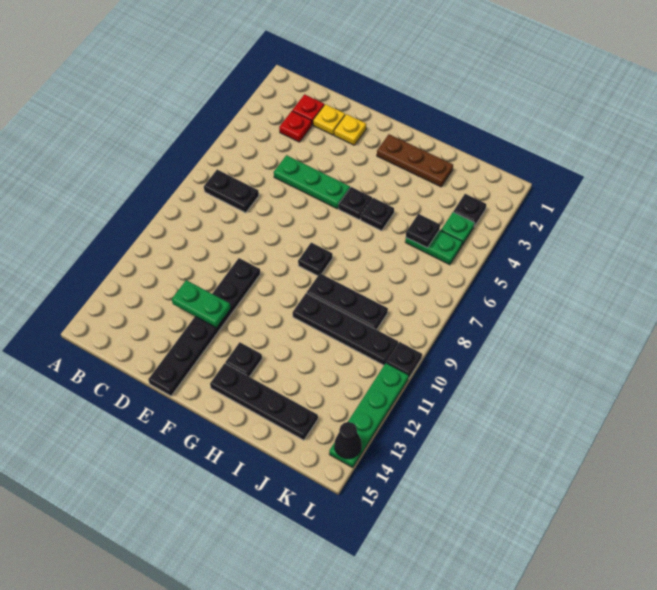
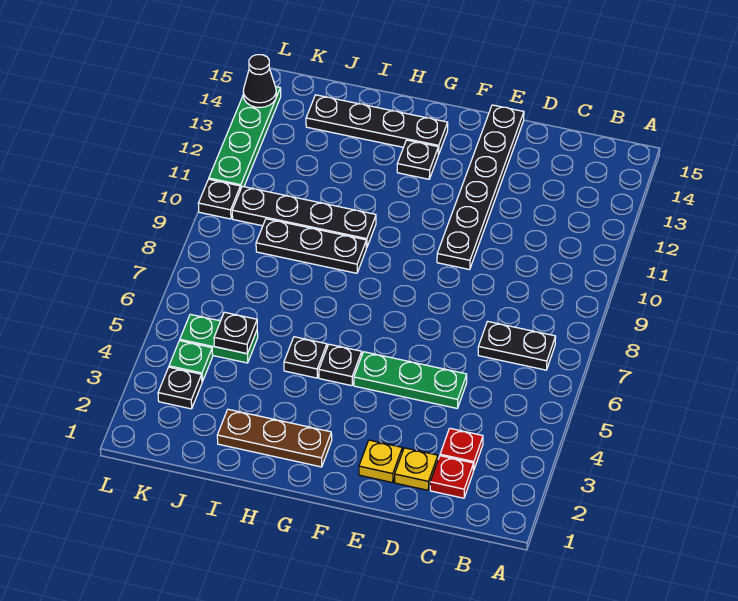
green 1x2 plate [172,280,231,328] -> none
black 1x1 plate [298,243,333,276] -> none

